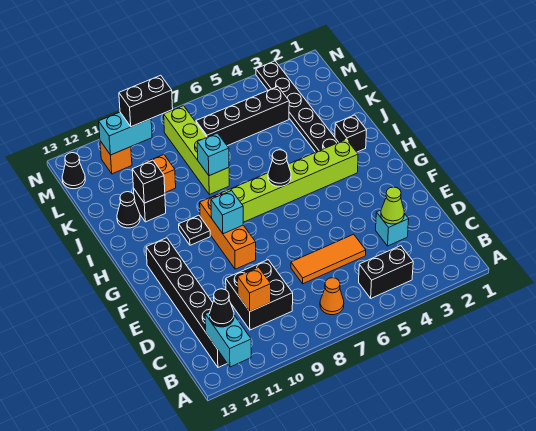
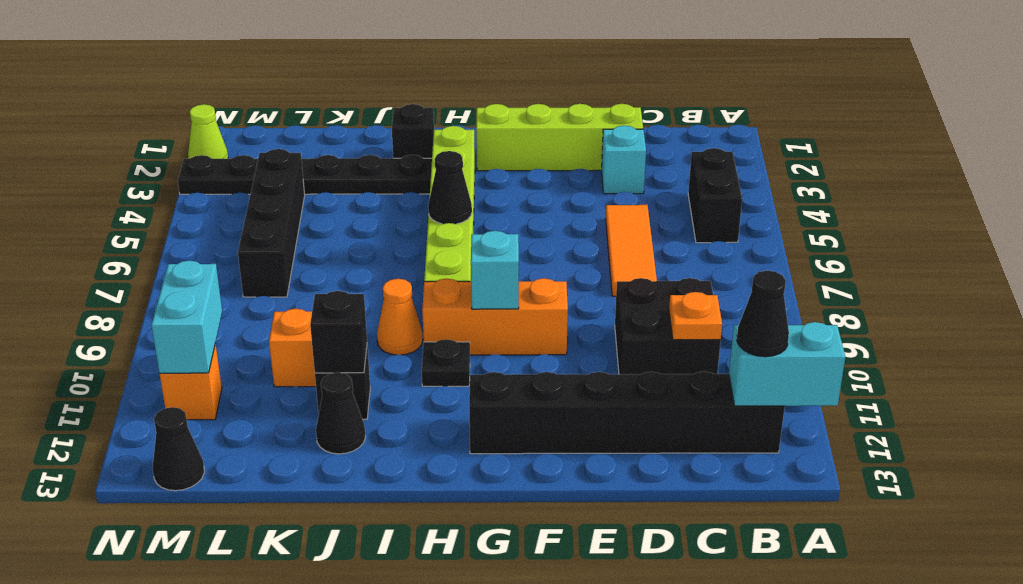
orange 1x1 cone [320,278,344,315] -> orange 1x1 cone moved to [377,279,423,355]
orange 1x1 brick [238,267,271,311] -> orange 1x1 plate [669,292,722,340]
lime 1x1 cone [381,187,404,224] -> lime 1x1 cone moved to [188,104,228,159]
lime 1x4 brick [164,106,229,195] -> lime 1x4 brick moved to [476,104,643,171]
cyan 1x1 brick [197,133,229,176] -> none
black 1x2 brick [119,75,173,127] -> none

